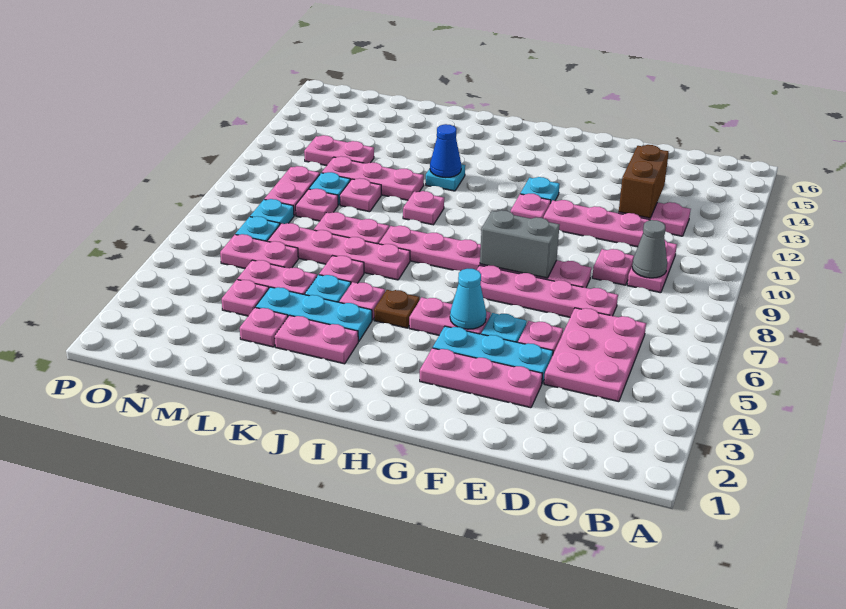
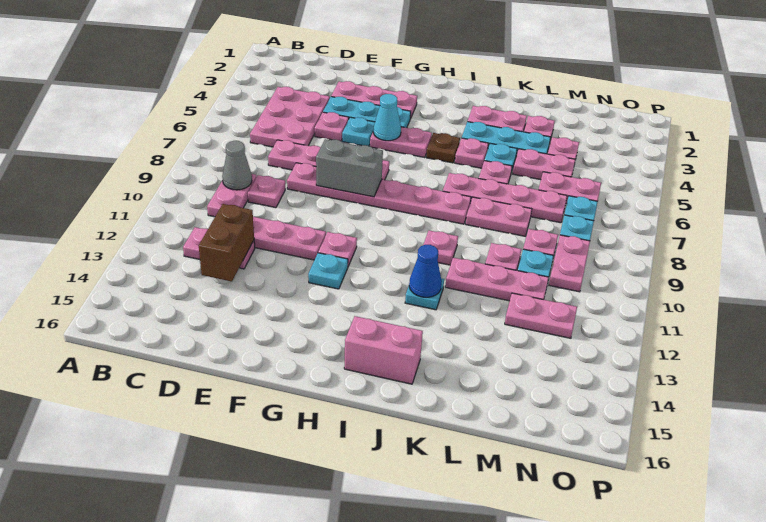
none -> pink 1x2 brick [344,316,423,384]

